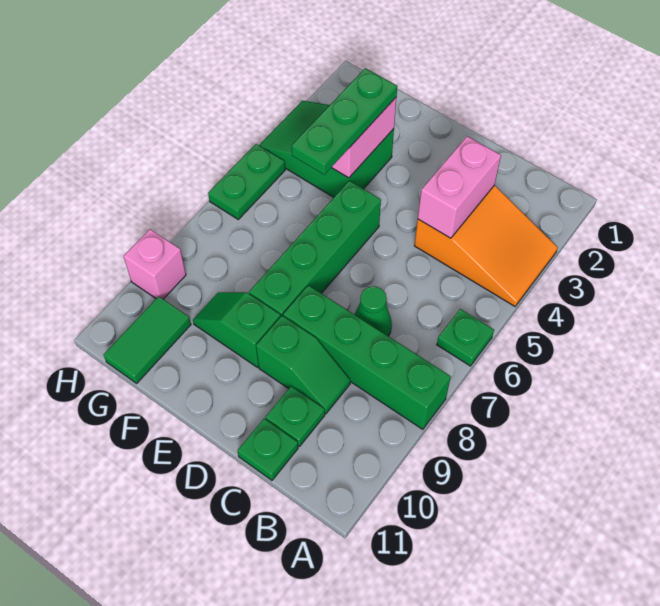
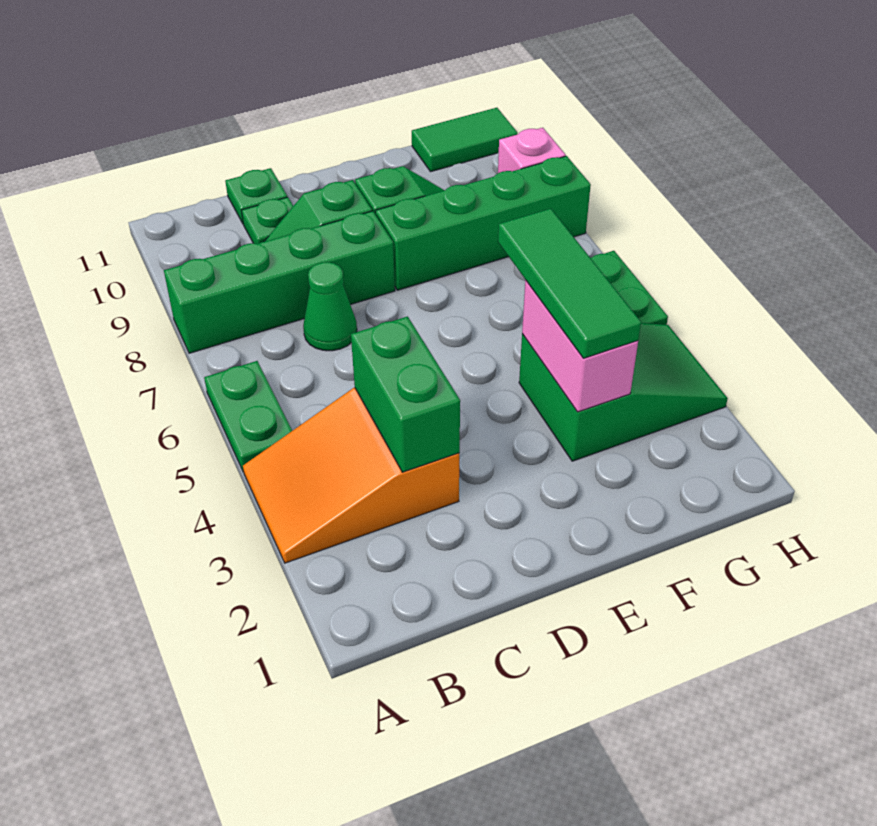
green 1x1 plate [437,309,494,366] -> green 1x2 plate [204,361,292,472]
pink 1x2 brick [418,136,501,238] -> green 1x2 brick [351,317,460,472]
green 1x4 brick [249,181,381,317] -> green 1x4 brick turned to [375,156,591,290]
green 1x3 plate [292,68,397,175] -> green 1x3 tile [498,209,641,358]
green 1x2 tile [103,296,191,383] -> green 1x2 tile turned to [412,108,517,172]

